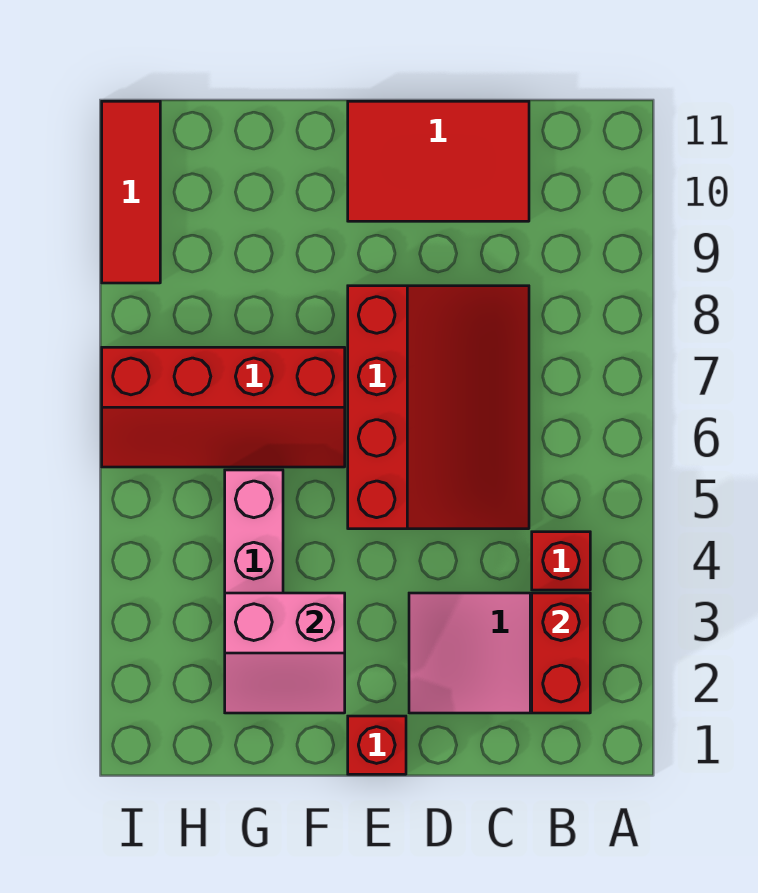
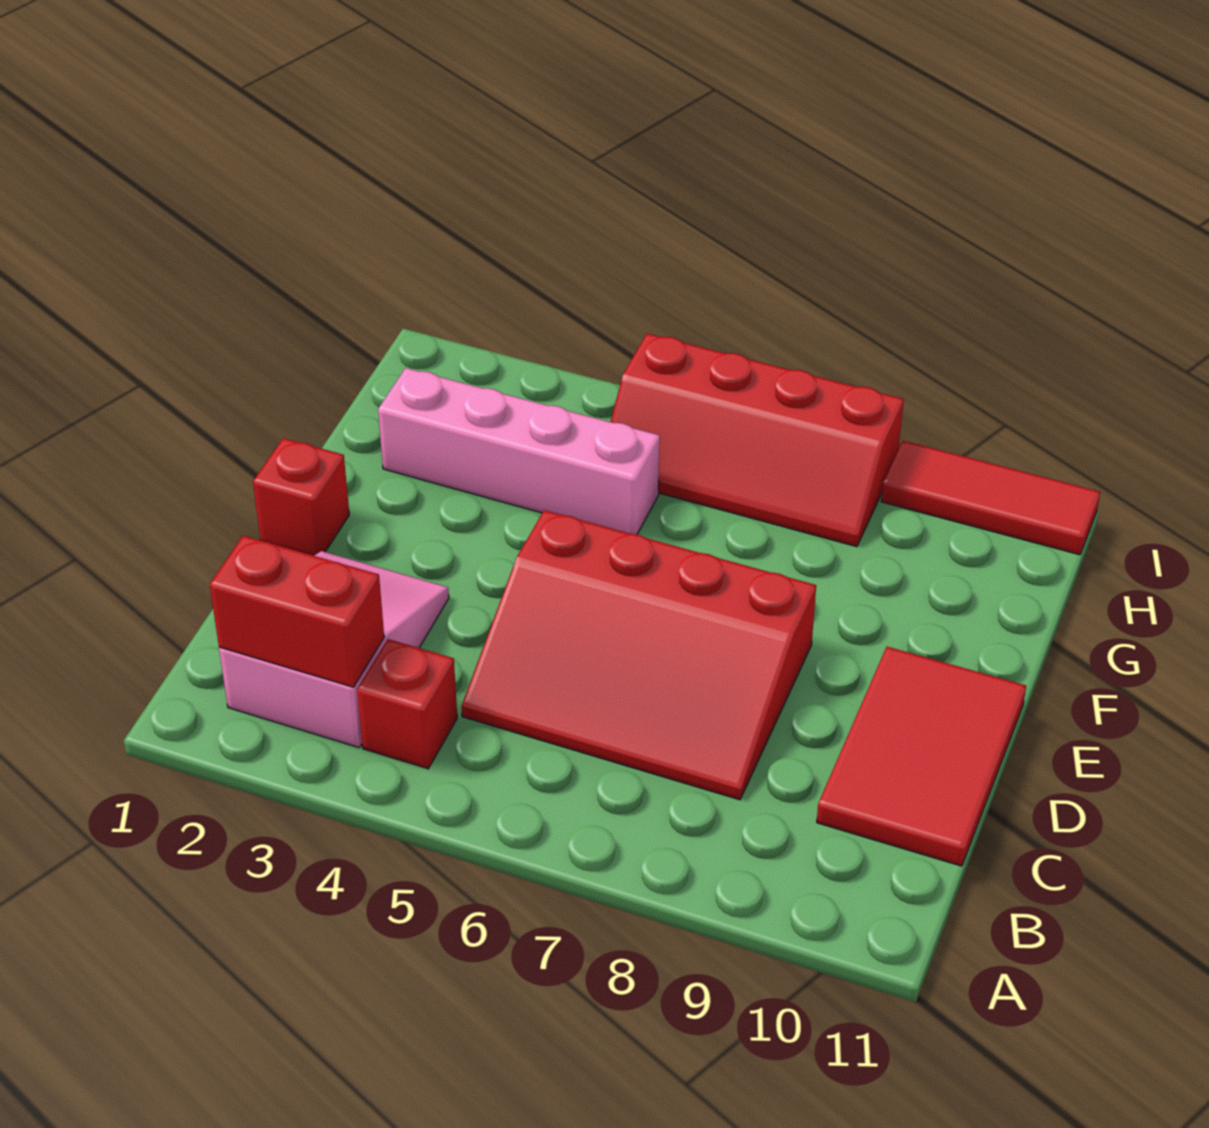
pink 2x2 slope [225,593,345,713] -> none
red 2x4 slope [102,347,345,467] -> red 2x4 slope turned to [610,333,904,547]

